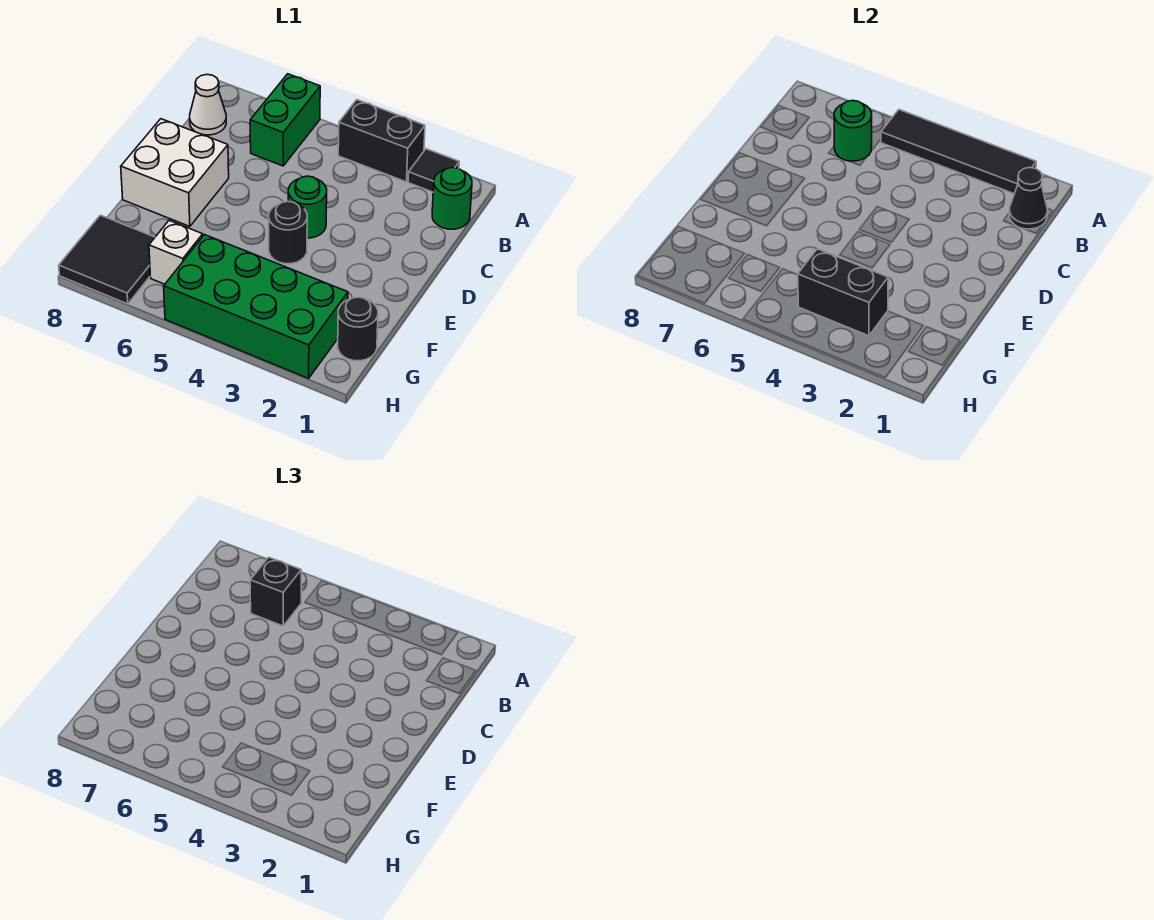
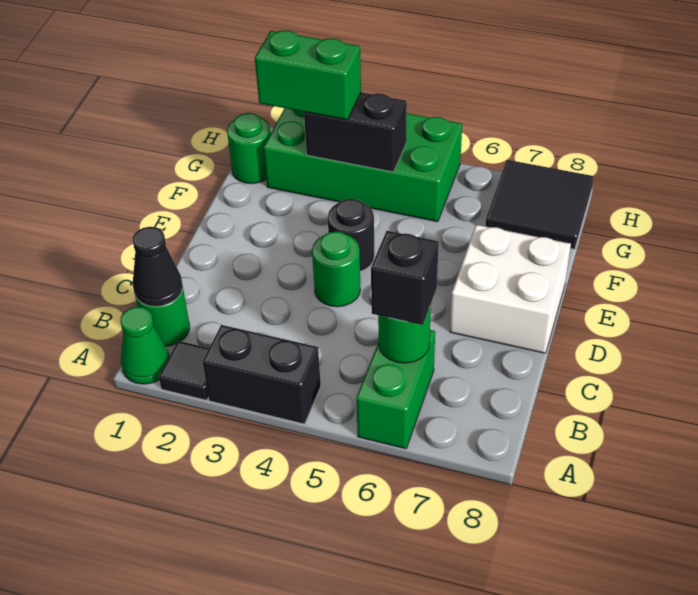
none -> green 1x1 cone [120,307,169,384]
black 1x4 tile [881,110,1036,194] -> none
white 1x1 cone [190,75,226,135] -> none
black 1x1 round brick [338,297,378,361] -> green 1x1 round brick [227,113,271,184]
none -> green 1x2 brick [255,30,361,120]
white 1x1 brick [149,221,203,284] -> none

